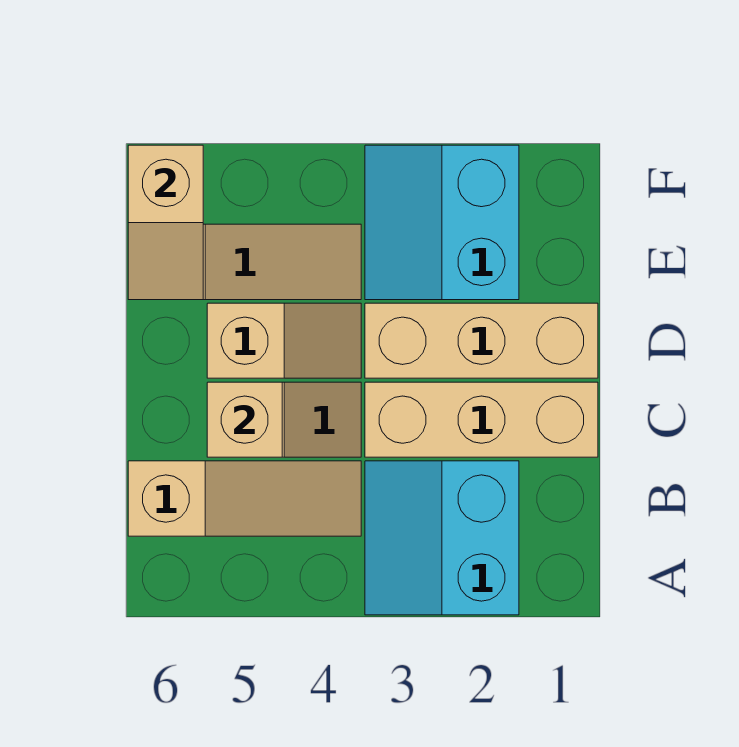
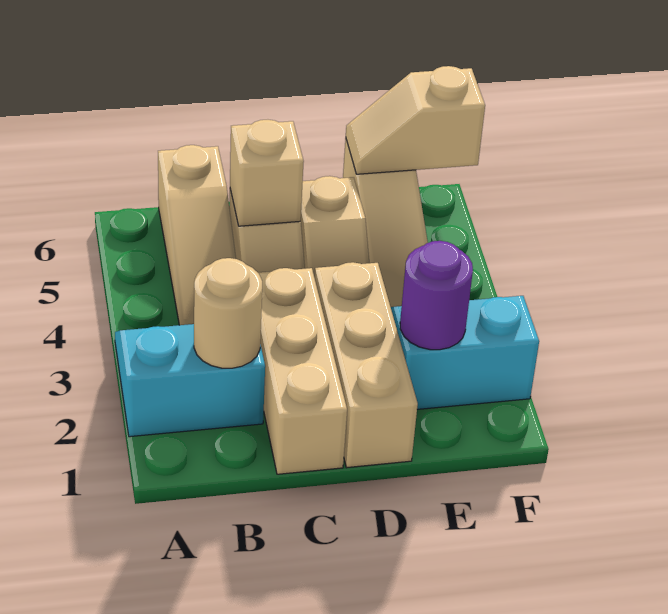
none -> tan 1x1 round brick [194,258,262,368]
none -> purple 1x1 round brick [400,241,473,350]

